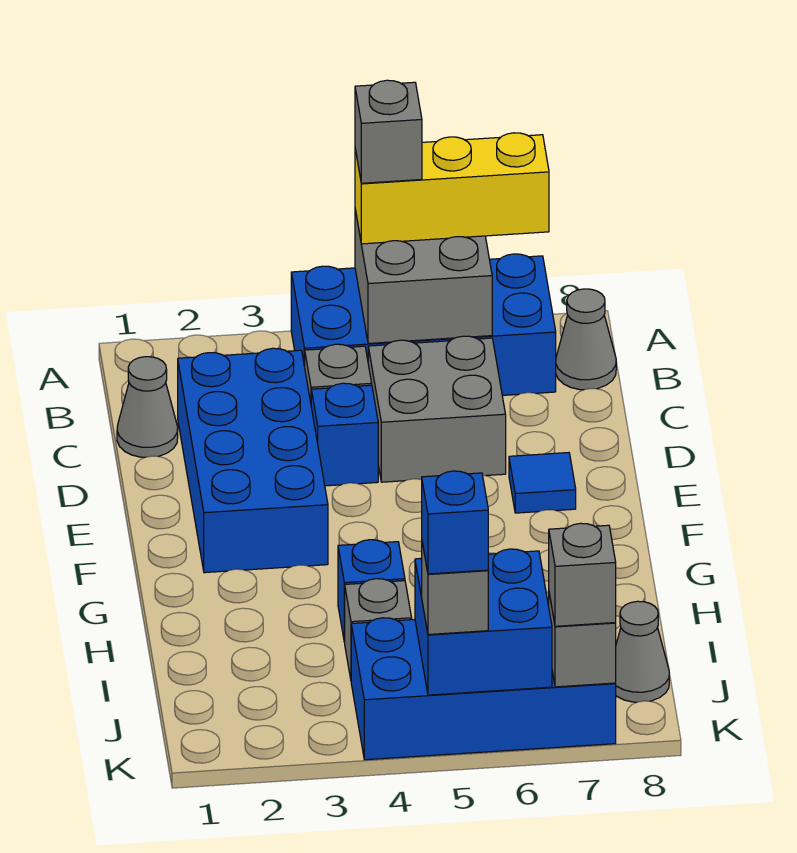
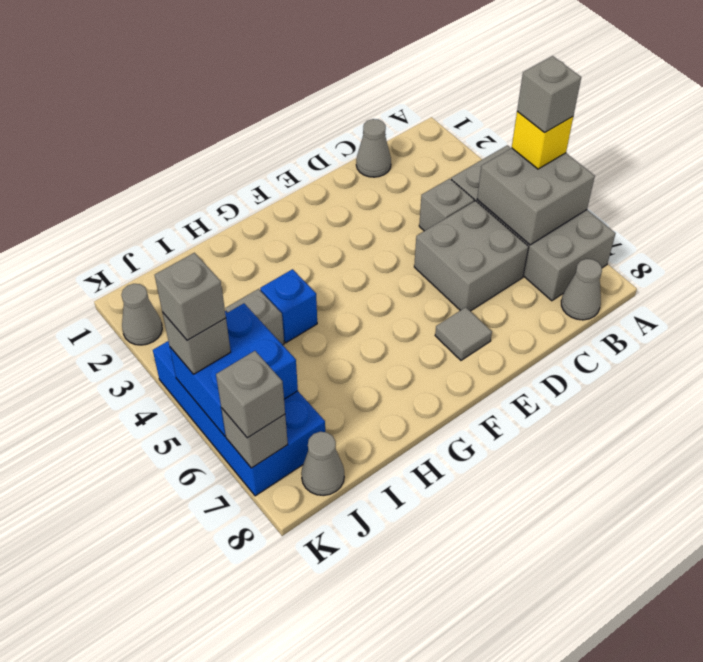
blue 2x4 brick [291,254,556,395] -> grey 2x4 brick [451,145,615,301]
yellow 1x3 brick [355,133,549,244] -> yellow 1x1 brick [512,111,573,169]
blue 2x4 brick [178,348,328,573] -> none
blue 1x1 brick [311,383,378,486] -> none
blue 1x1 tile [509,453,576,513] -> grey 1x1 tile [435,307,492,360]
none -> grey 1x1 cone [121,284,162,345]
blue 1x1 brick [422,471,488,574] -> grey 1x1 brick [155,253,226,340]

